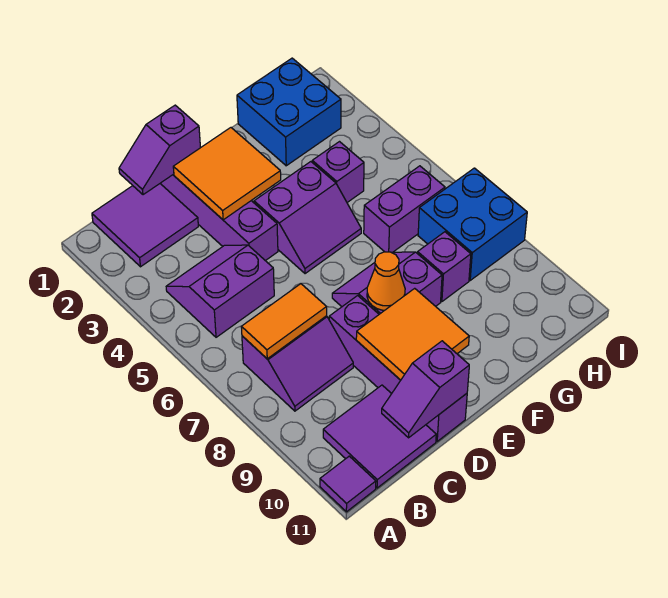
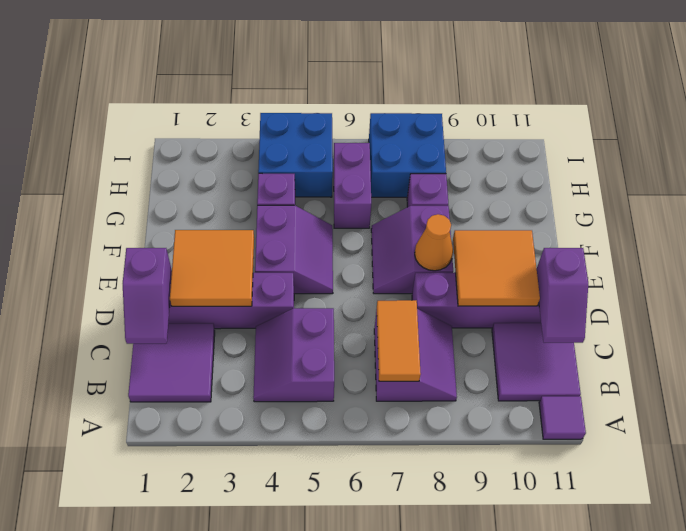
blue 2x2 brick [237,58,341,166] -> blue 2x2 brick moved to [258,113,333,197]

